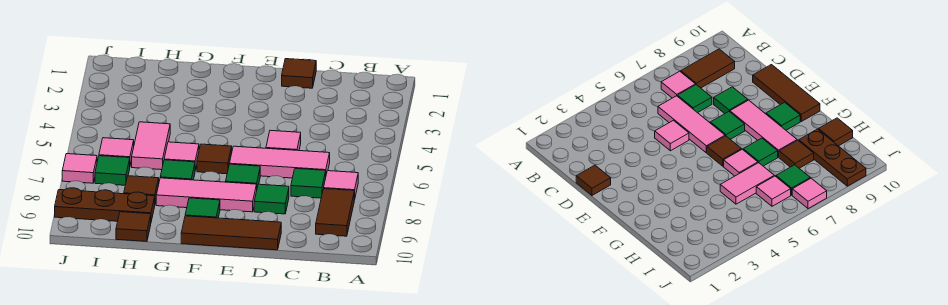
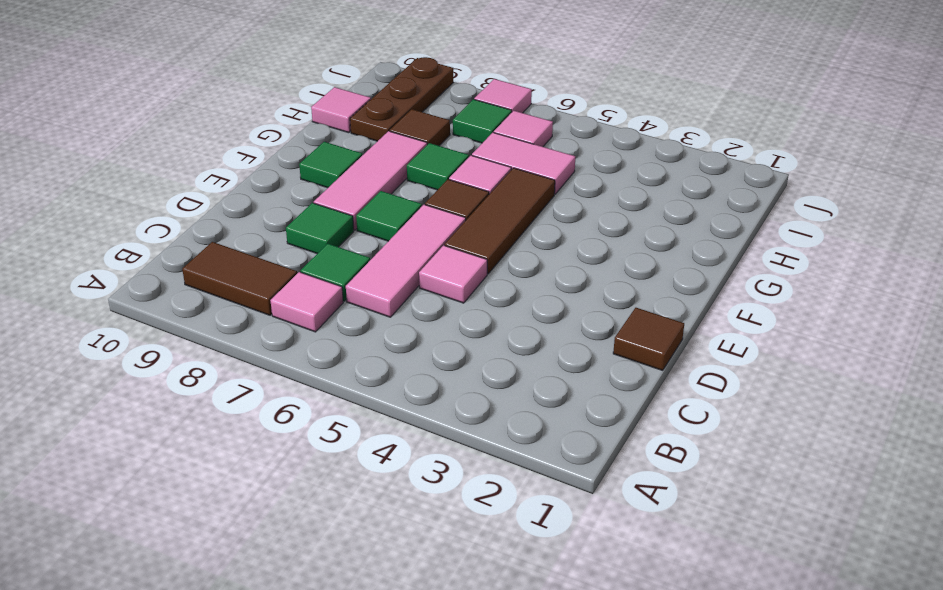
brown 1x3 tile [181,216,281,250] -> brown 1x3 tile moved to [445,168,555,274]
brown 1x1 tile [116,212,151,241] -> pink 1x1 tile [311,87,371,133]

